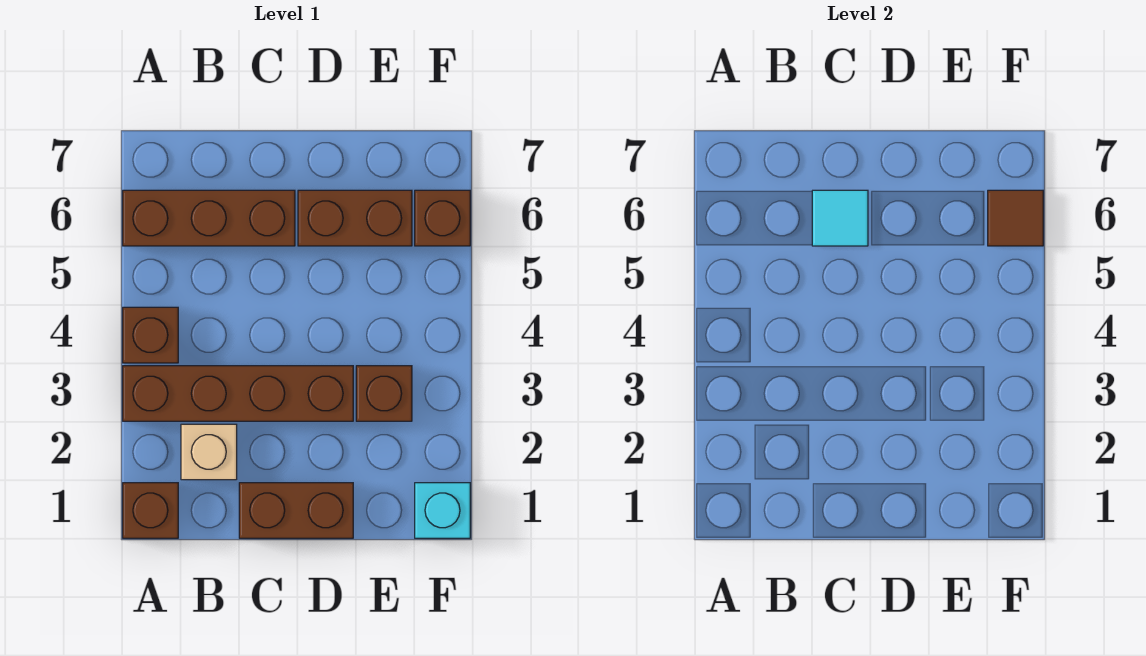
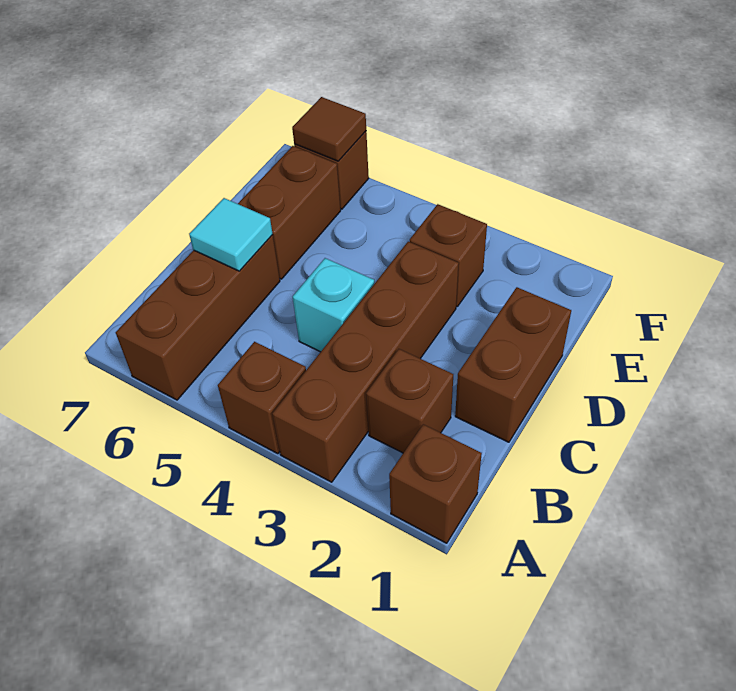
tan 1x1 brick [181,424,237,480] -> brown 1x1 brick [366,349,453,453]
cyan 1x1 brick [415,483,470,538] -> cyan 1x1 brick moved to [293,258,374,352]

